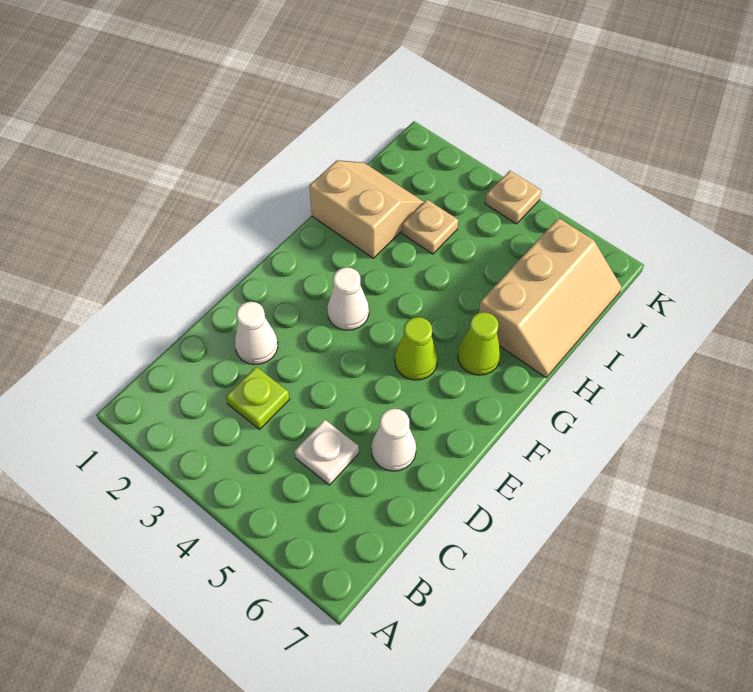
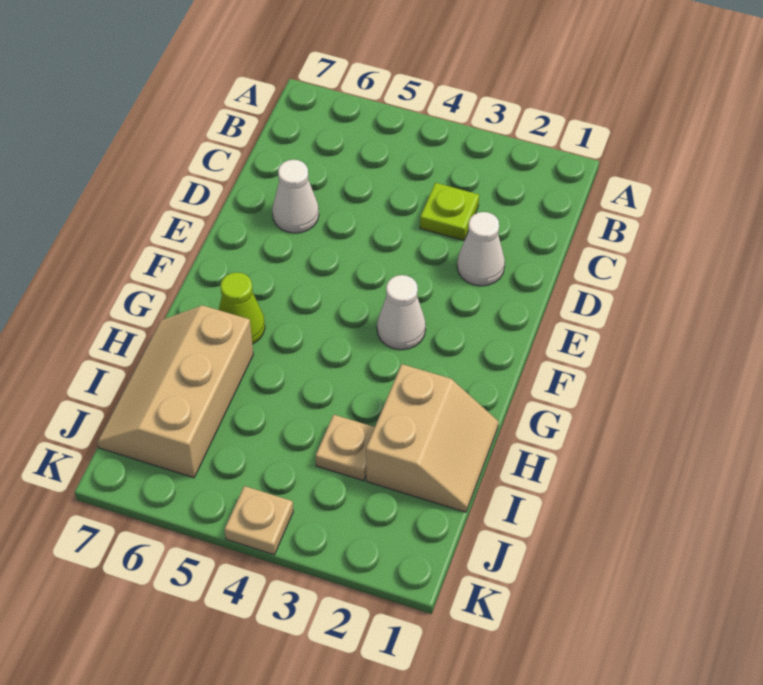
white 1x1 plate [295,420,359,485] -> none
lime 1x1 cone [395,317,438,380] -> none
tan 2x2 slope [309,160,424,258] -> tan 2x2 slope turned to [366,364,499,512]

